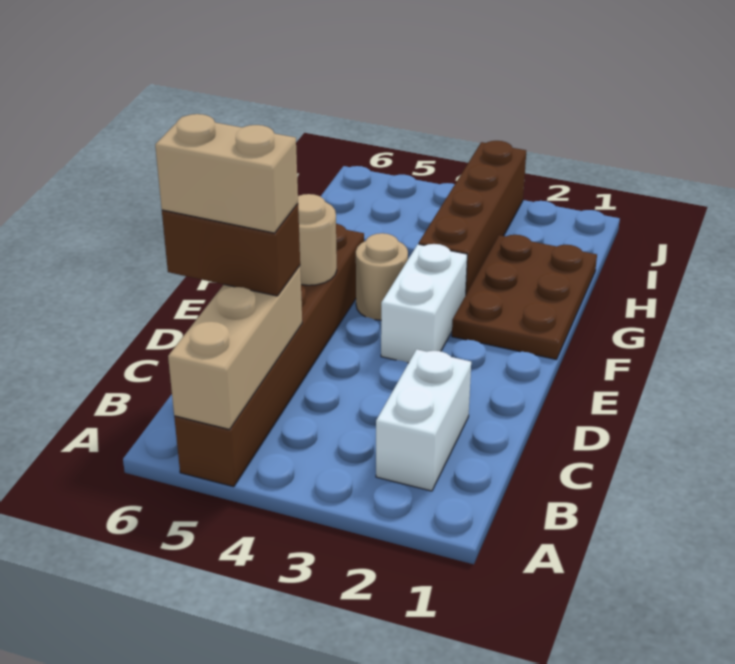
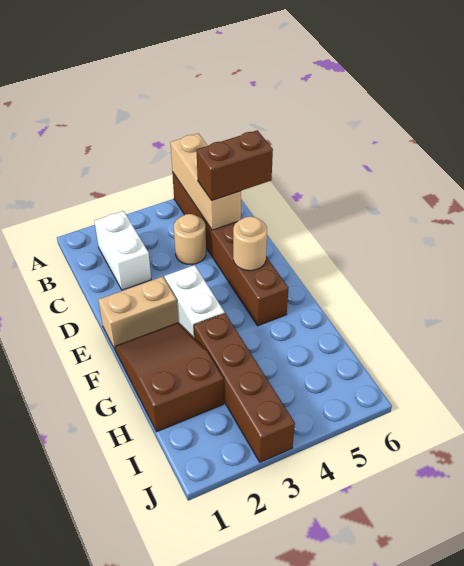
tan 1x2 brick [155,114,298,233] -> tan 1x2 brick moved to [98,277,178,349]
brown 2x3 plate [452,235,597,360] -> brown 2x3 slope [115,323,224,432]
tan 1x1 round brick [356,233,408,320] -> tan 1x1 round brick moved to [174,214,206,265]

